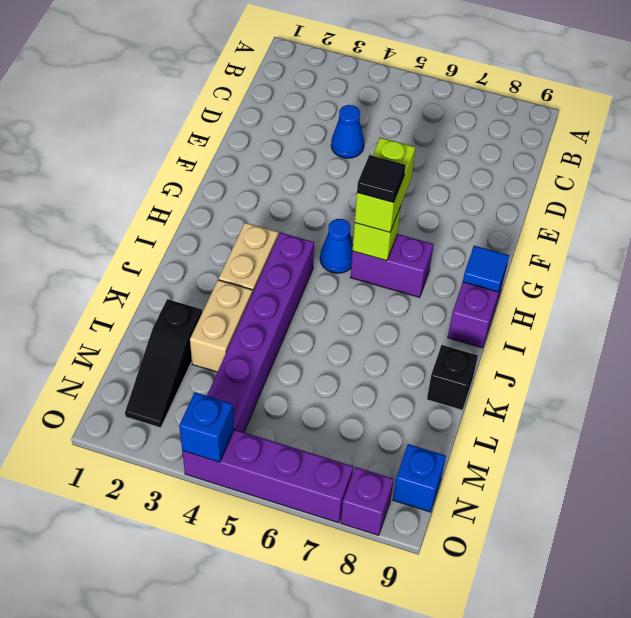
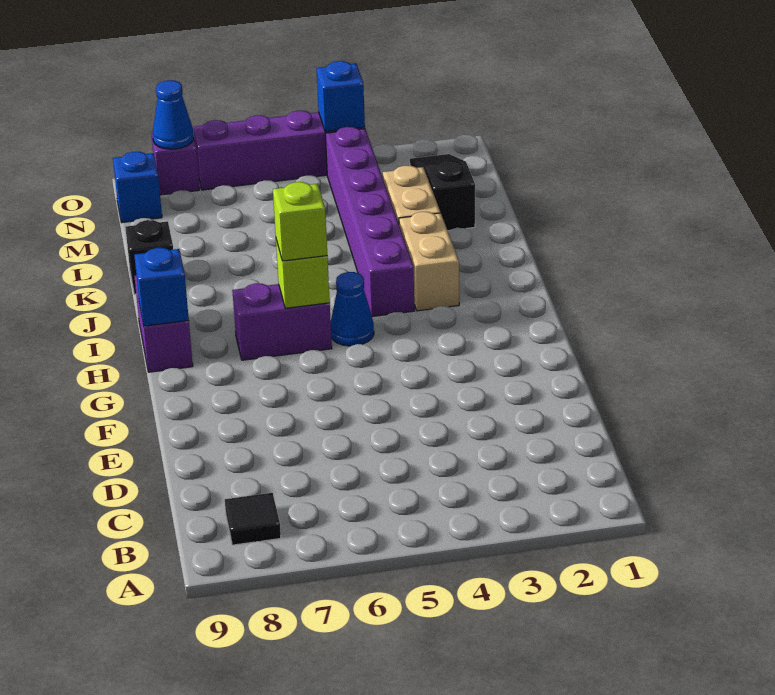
blue 1x1 cone [331,105,364,158] -> blue 1x1 cone moved to [153,80,194,149]
lime 1x2 brick [355,138,416,232] -> lime 1x1 brick [273,182,327,261]
black 1x1 tile [357,155,406,203] -> black 1x1 tile moved to [225,493,281,545]
blue 1x1 tile [463,246,509,292] -> blue 1x1 brick [134,248,189,326]

